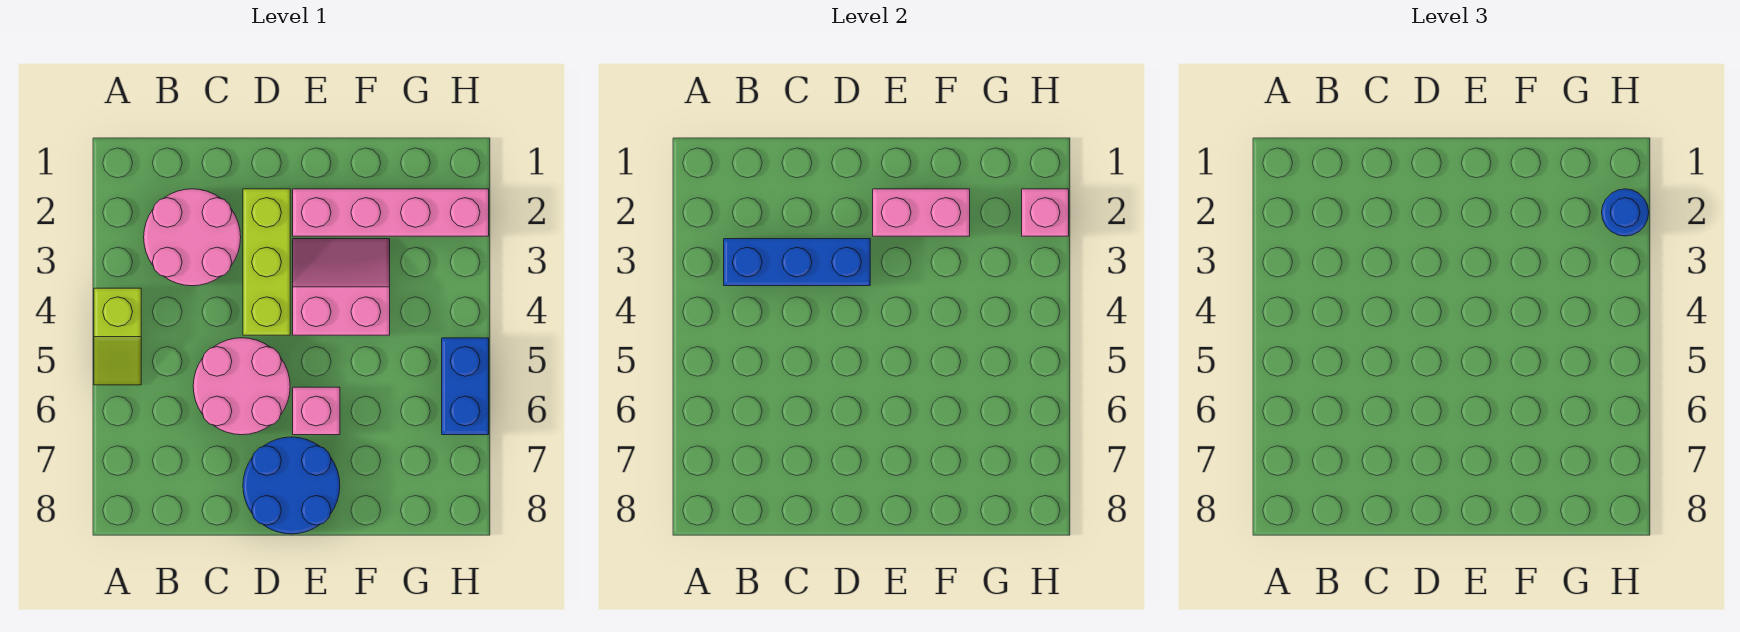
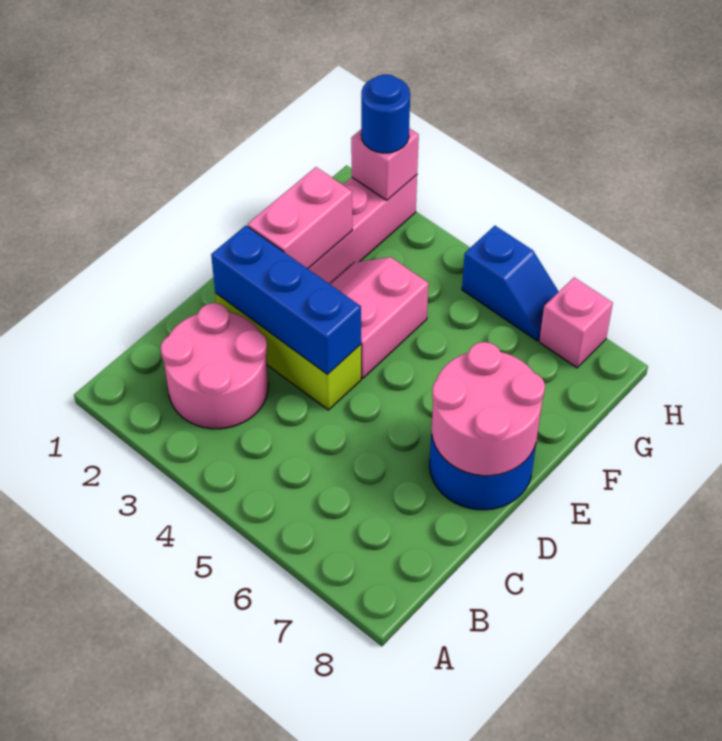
lime 1x2 slope [94,288,141,385] -> none
blue 1x3 brick [724,239,870,286] -> blue 1x3 brick turned to [211,226,361,375]
pink 2x2 round brick [193,338,290,435] -> pink 2x2 round brick moved to [432,342,545,476]
pink 1x1 brick [293,387,340,435] -> pink 1x1 brick moved to [539,277,613,368]
blue 1x2 brick [442,338,489,435] -> blue 1x2 slope [462,226,559,341]

